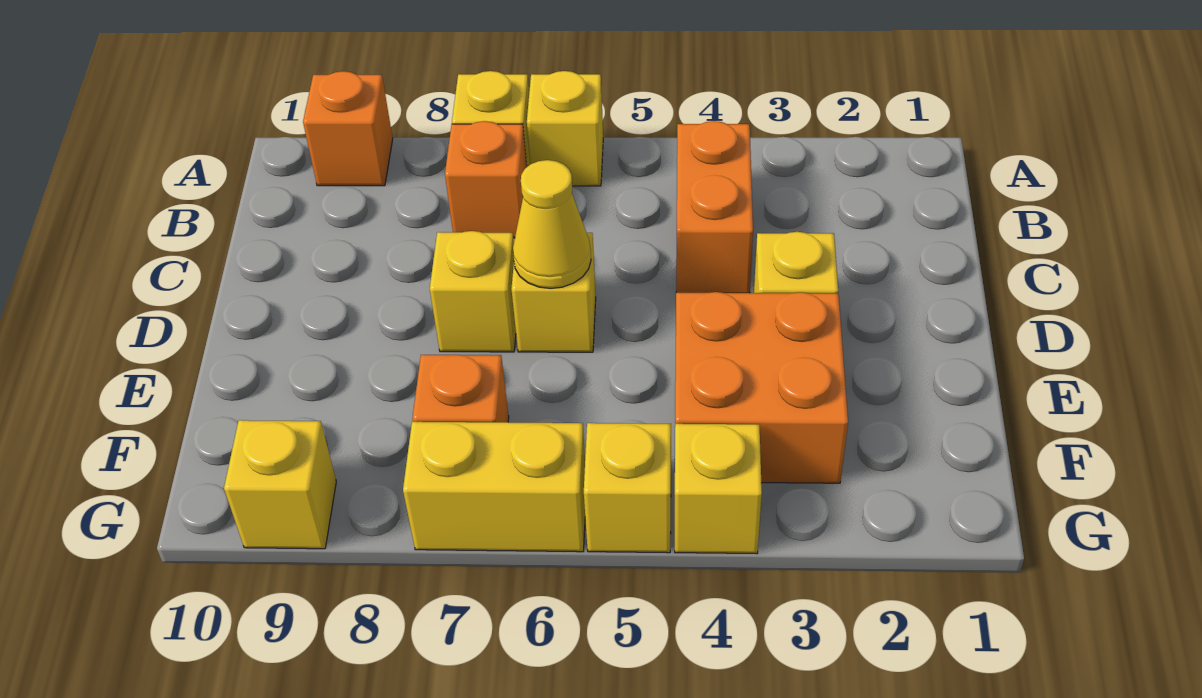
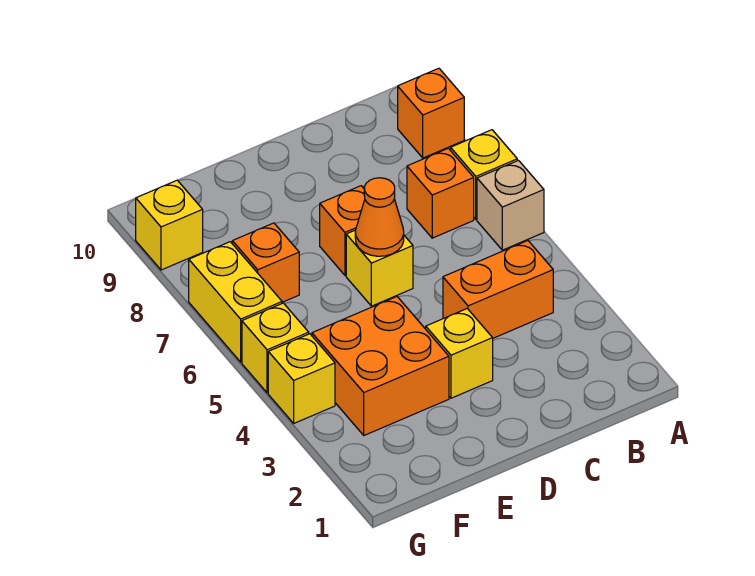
yellow 1x1 brick [527,71,603,186] -> tan 1x1 brick [477,160,544,250]
yellow 1x1 cone [513,160,591,288] -> orange 1x1 cone [355,178,404,256]
yellow 1x1 brick [430,231,516,352] -> orange 1x1 brick [320,186,365,275]

